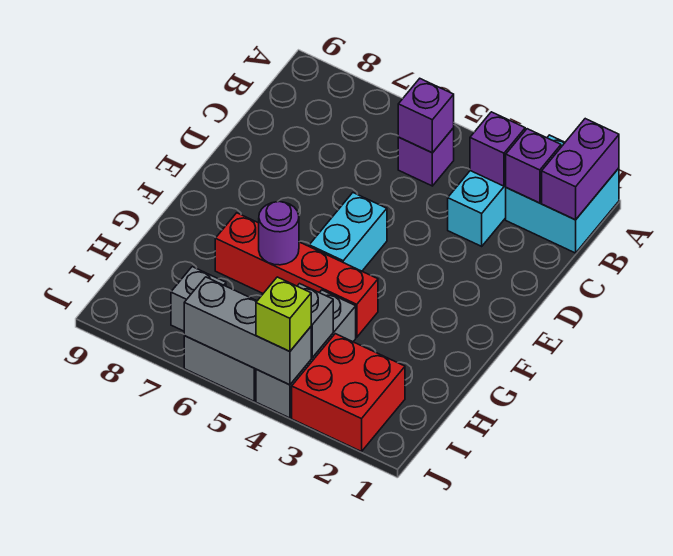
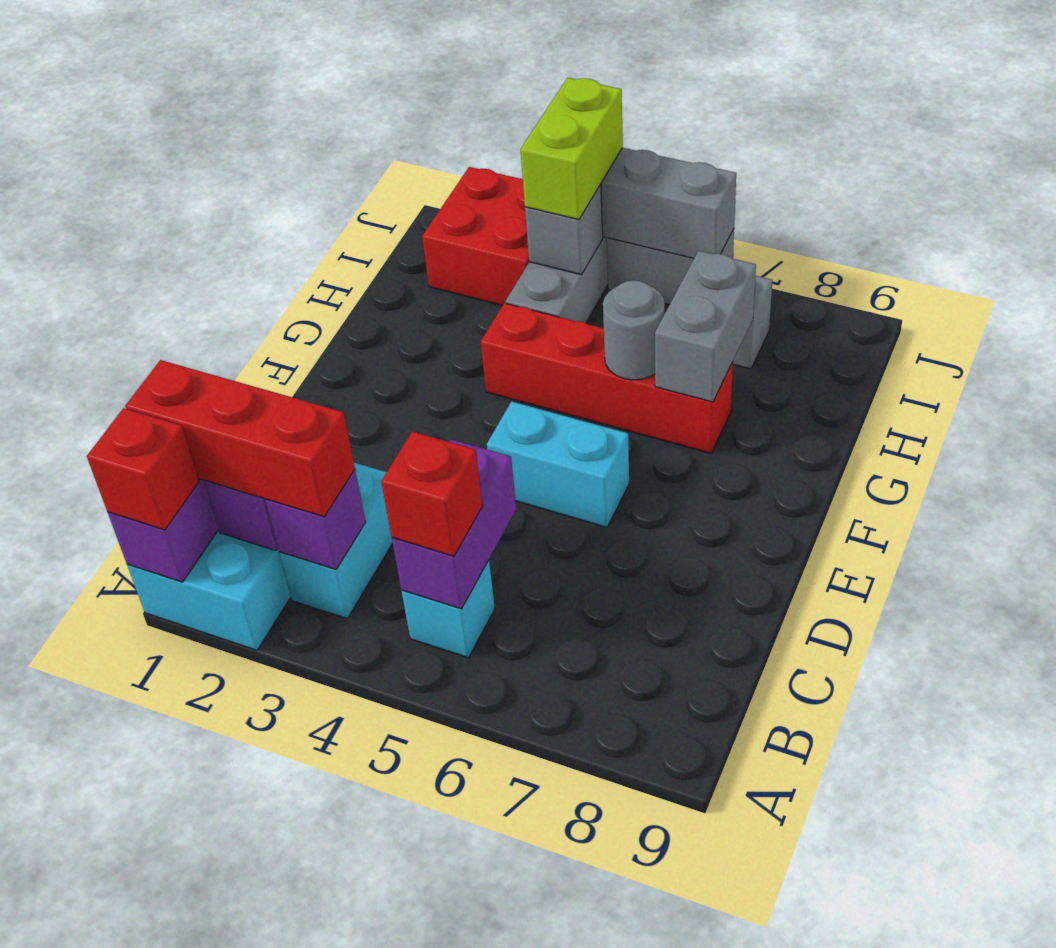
none -> red 1x1 brick [87,408,199,530]
none -> red 1x3 brick [125,360,355,517]
purple 1x1 brick [398,128,454,186] -> cyan 1x1 brick [402,560,495,658]
purple 1x1 brick [398,79,454,153] -> purple 1x2 brick [392,439,516,609]
none -> red 1x1 brick [381,432,482,556]
cyan 1x2 brick [309,193,387,271] -> cyan 1x2 brick turned to [487,402,629,527]
purple 1x1 round brick [259,201,299,265] -> grey 1x1 round brick [603,280,665,380]
none -> grey 1x2 brick [655,251,756,402]
lime 1x1 brick [256,277,311,351] -> lime 1x2 brick [520,78,623,220]

